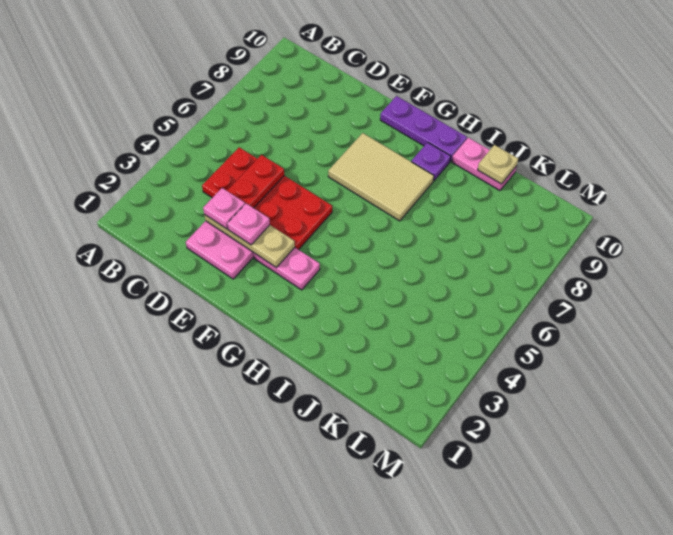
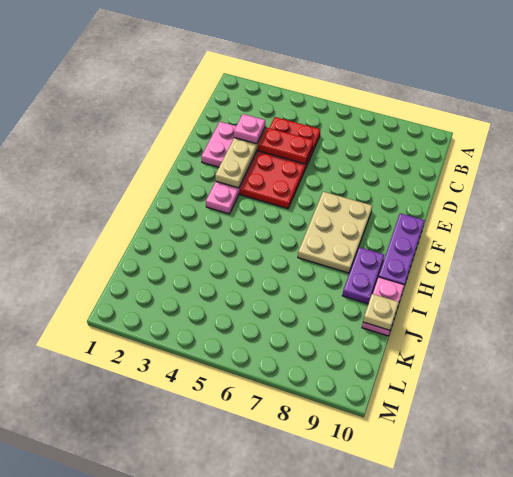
pink 1x1 plate [227,203,270,245] -> none
tan 2x3 tile [328,133,434,221] -> tan 2x3 plate [298,192,372,273]
purple 1x1 plate [411,142,451,181] -> purple 1x2 plate [342,247,384,304]

